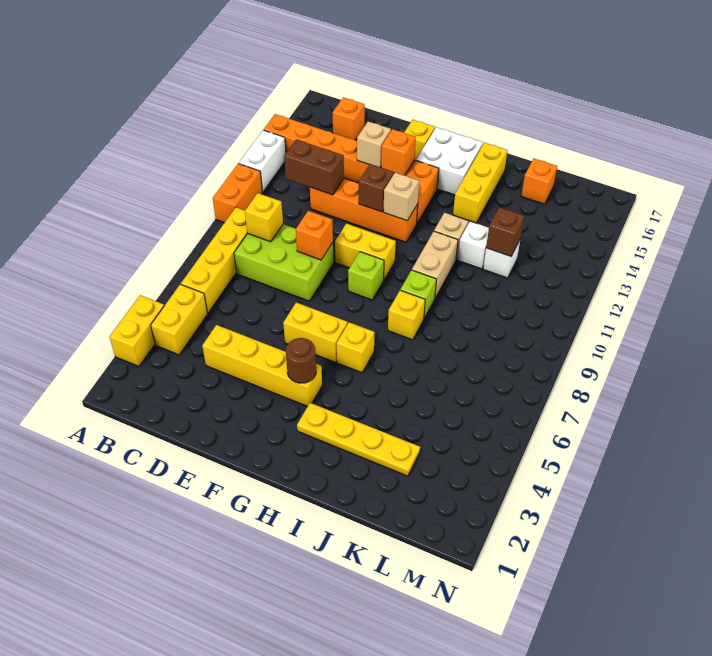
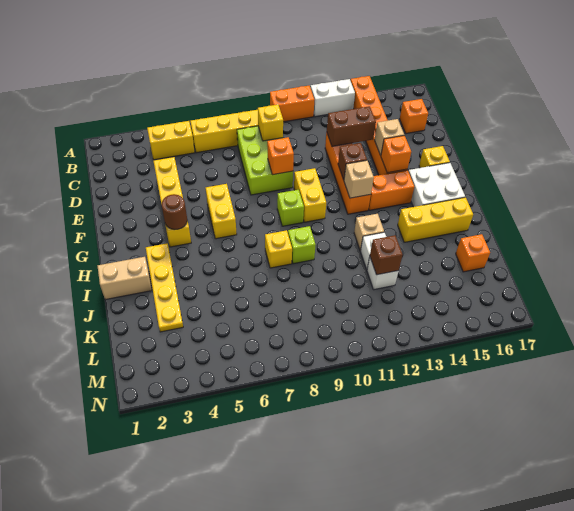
yellow 1x2 brick [110,295,164,366] -> none
brown 1x2 brick [284,139,344,195] -> brown 1x2 brick turned to [327,106,376,146]
yellow 1x1 brick [337,322,374,373] -> none
tan 1x2 brick [412,231,458,298] -> tan 1x2 brick moved to [98,257,152,300]

